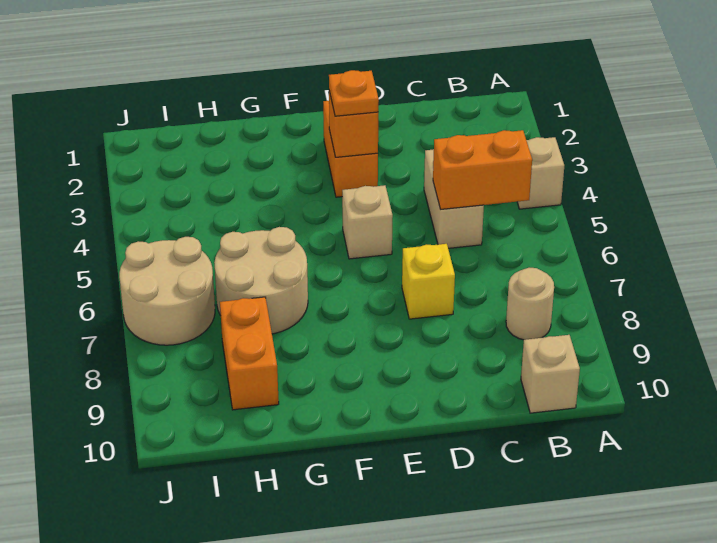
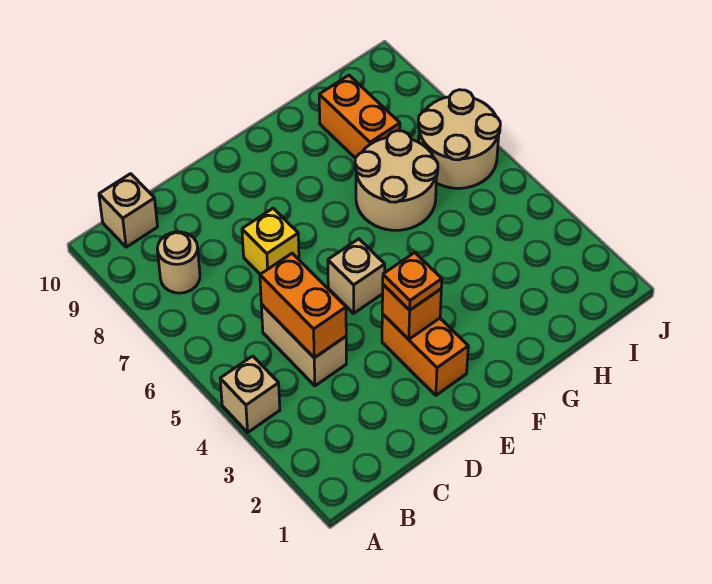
orange 1x2 brick [433,130,532,209] -> orange 1x2 brick turned to [260,253,346,358]

